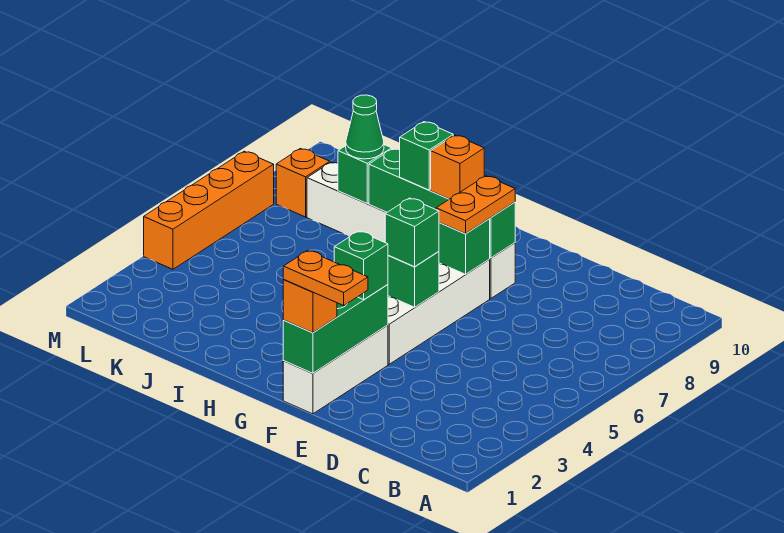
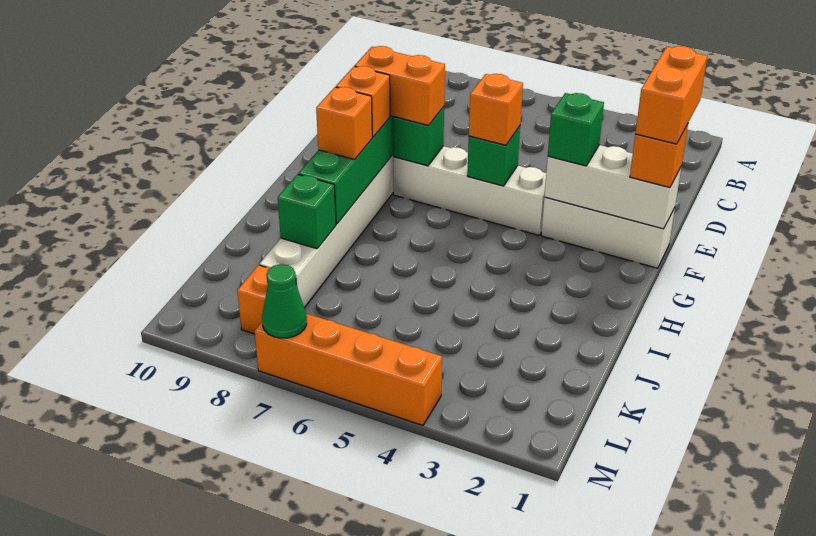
orange 1x2 plate [283,251,368,305] -> orange 1x2 brick [635,46,707,144]
green 1x3 brick [283,284,388,373] -> white 1x3 brick [544,145,681,229]
green 1x1 brick [385,198,439,267] -> orange 1x1 brick [469,74,523,145]
orange 1x2 plate [436,176,515,234] -> orange 1x2 brick [355,46,445,125]
green 1x1 brick [400,122,453,190] -> orange 1x1 brick [316,87,372,159]
green 1x1 cone [346,95,384,159] -> green 1x1 cone moved to [262,264,307,338]

